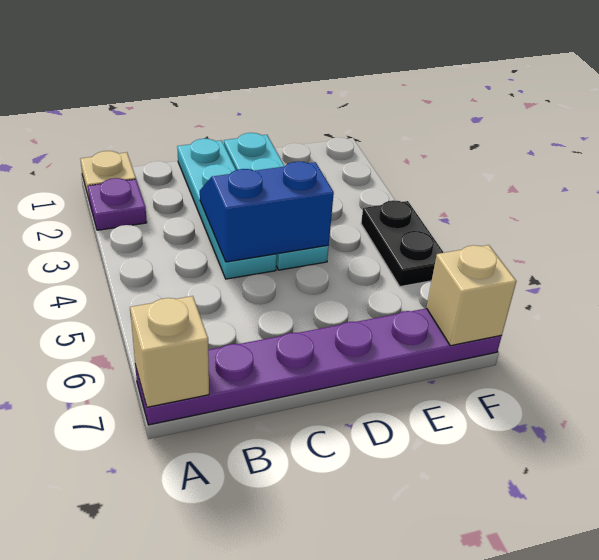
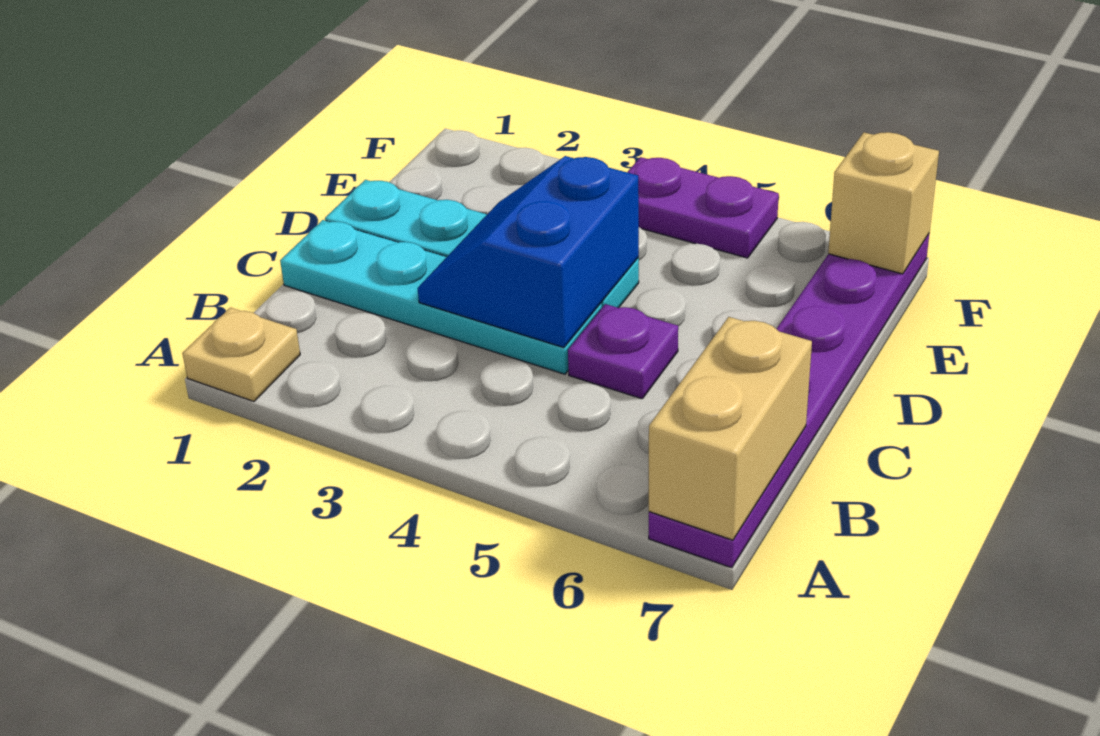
purple 1x1 plate [88,178,147,230] -> purple 1x1 plate moved to [568,304,678,399]
tan 1x1 brick [130,296,209,407] -> tan 1x2 brick [649,317,812,540]
black 1x2 plate [361,200,444,287] -> purple 1x2 plate [627,157,779,258]

